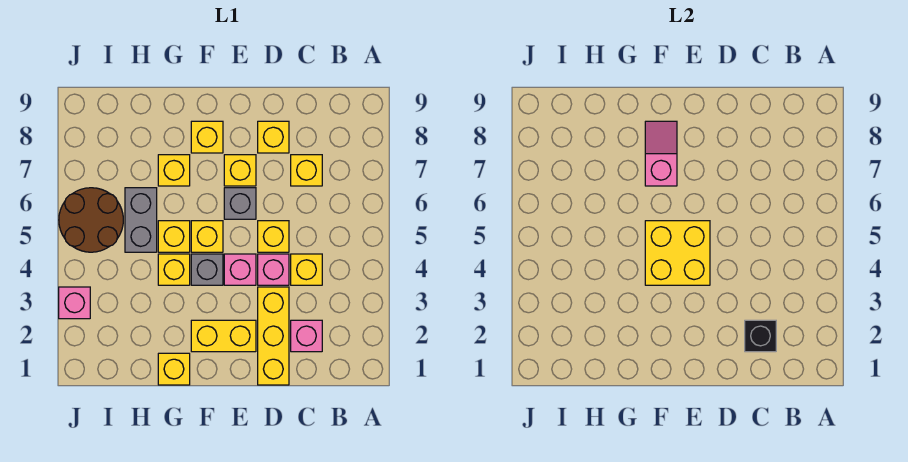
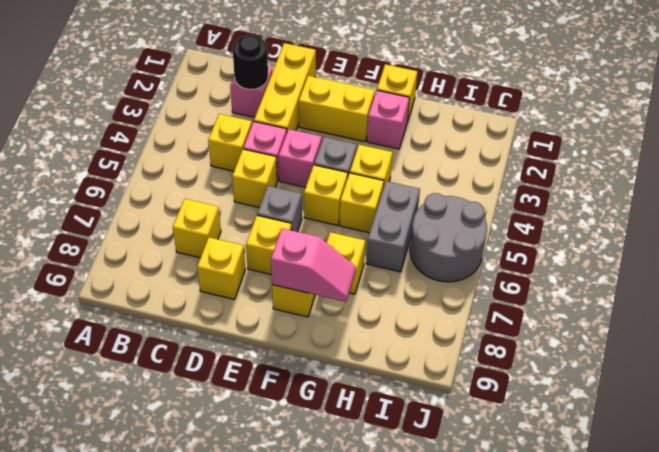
black 1x1 brick [745,320,776,352] -> black 1x1 round brick [233,35,268,90]
yellow 2x2 brick [645,221,710,285] -> none
pink 1x2 slope [645,121,677,186] -> pink 1x2 slope turned to [271,228,356,302]
brown 2x2 round brick [59,188,123,252] -> grey 2x2 round brick [410,193,487,282]
pink 1x1 brick [59,287,90,319] -> pink 1x1 brick moved to [367,90,409,149]

